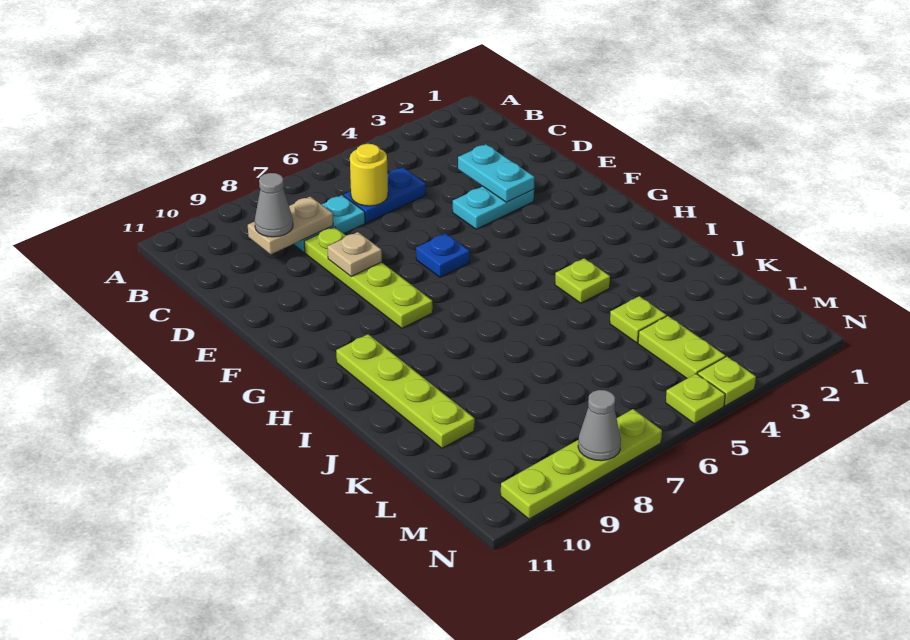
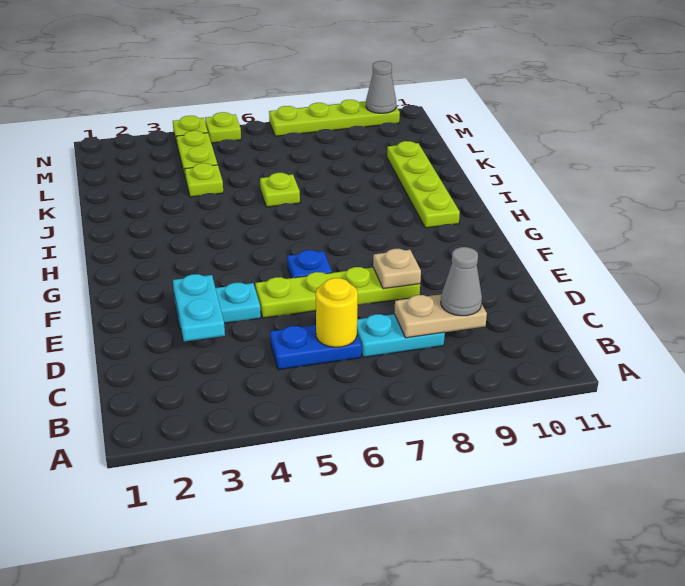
lime 1x4 plate [304,227,433,328] -> lime 1x4 plate turned to [255,267,420,318]
lime 1x1 plate [555,258,610,303] -> lime 1x1 plate moved to [260,173,300,207]
grey 1x1 cone [578,390,621,461] -> grey 1x1 cone moved to [366,61,396,113]

